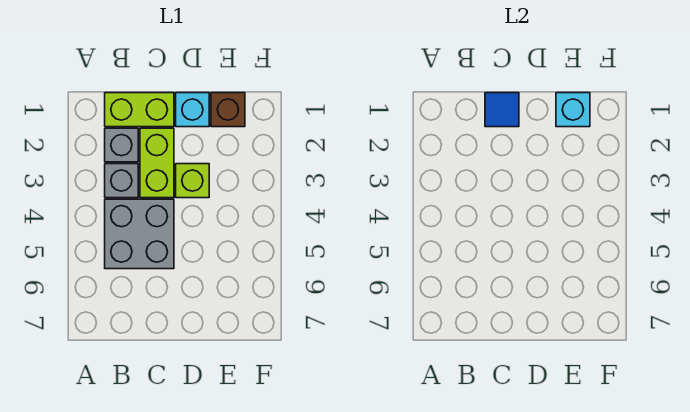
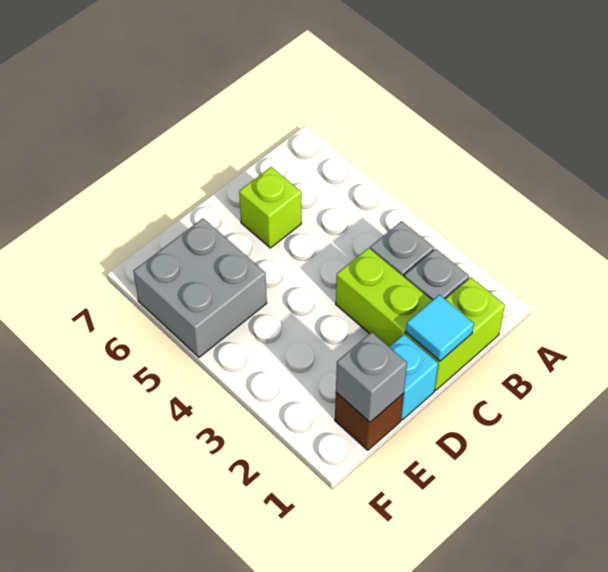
grey 2x2 brick [105,199,174,269] -> grey 2x2 brick moved to [133,218,267,357]
blue 1x1 tile [485,93,519,127] -> cyan 1x1 tile [406,295,474,361]
lime 1x1 brick [176,164,209,198] -> lime 1x1 brick moved to [239,167,301,248]
cyan 1x1 brick [556,93,590,127] -> grey 1x1 brick [336,332,407,422]

